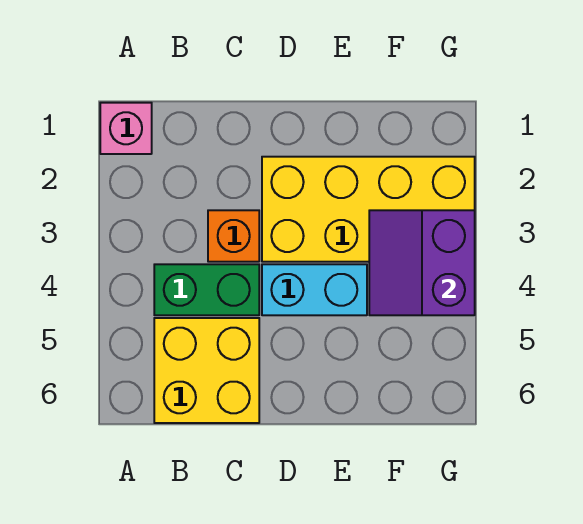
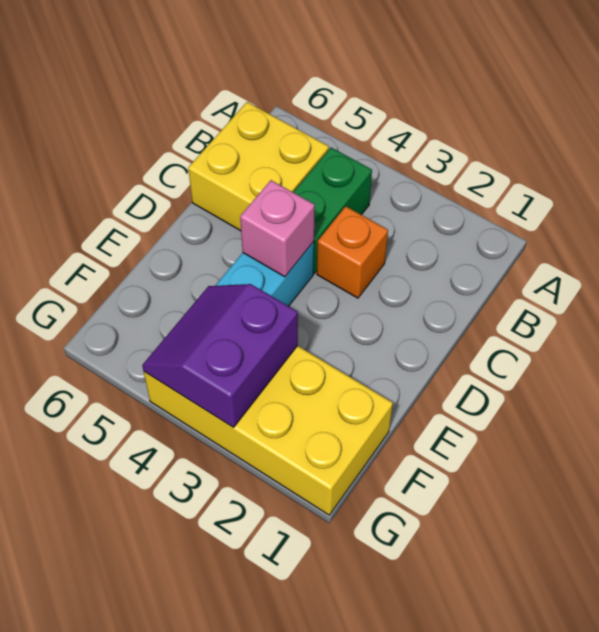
pink 1x1 brick [100,103,152,154] -> pink 1x1 brick moved to [240,180,315,277]
yellow 2x4 brick [262,157,475,262] -> yellow 2x4 brick turned to [144,346,393,515]
purple 2x2 slope [369,210,475,315] -> purple 2x2 slope turned to [142,284,298,428]

